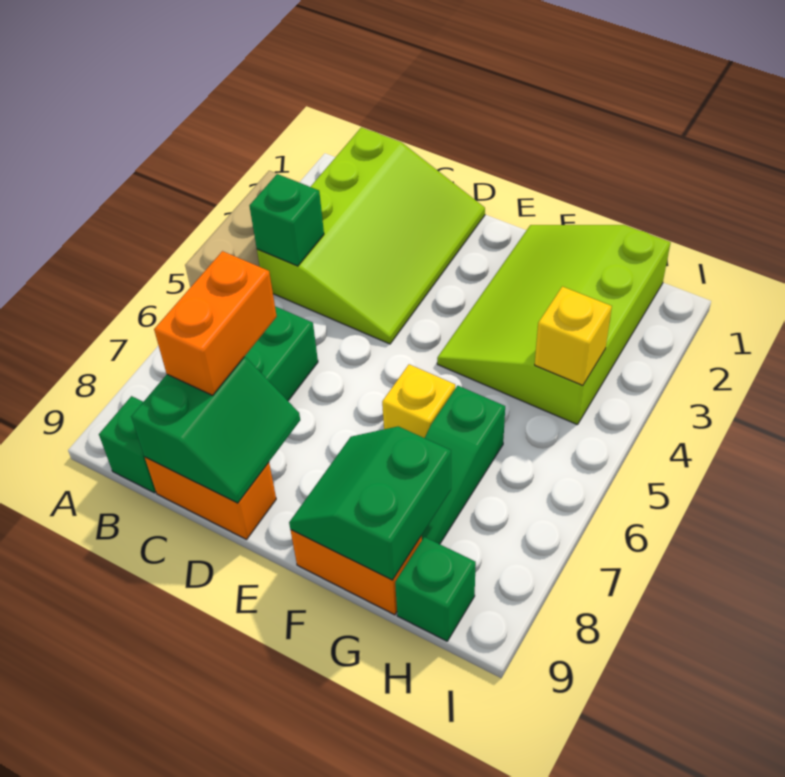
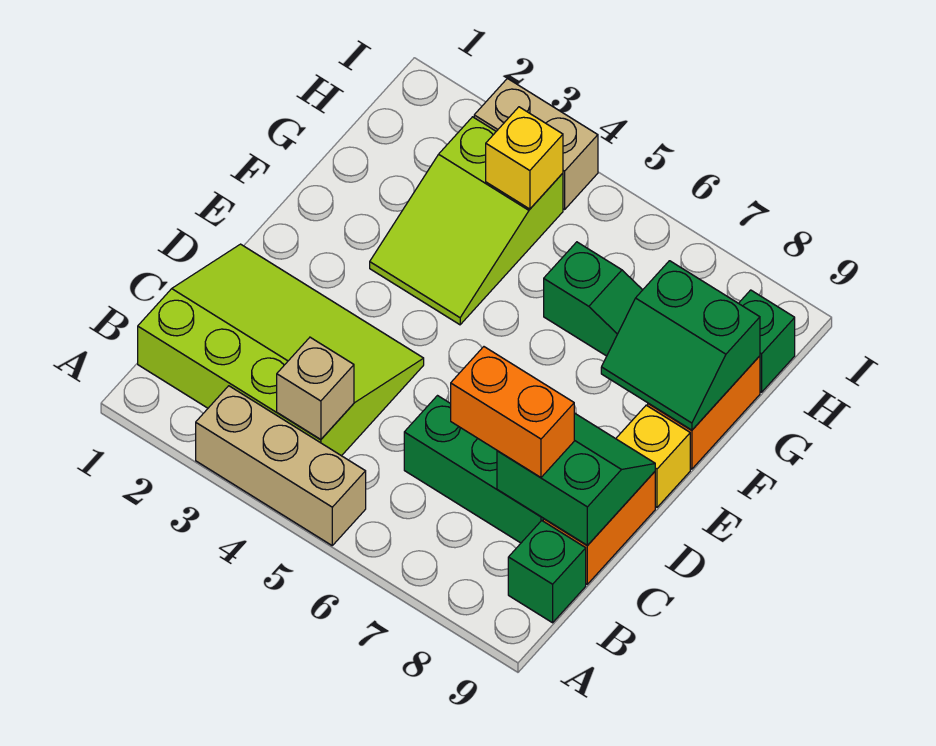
green 1x1 brick [250,174,324,266] -> tan 1x1 brick [277,337,354,439]
lime 3x4 slope [437,225,671,425] -> lime 2x3 slope [370,117,563,325]
yellow 1x1 brick [382,364,455,438] -> yellow 1x1 brick moved to [616,405,690,507]
none -> tan 1x2 brick [474,79,598,209]

